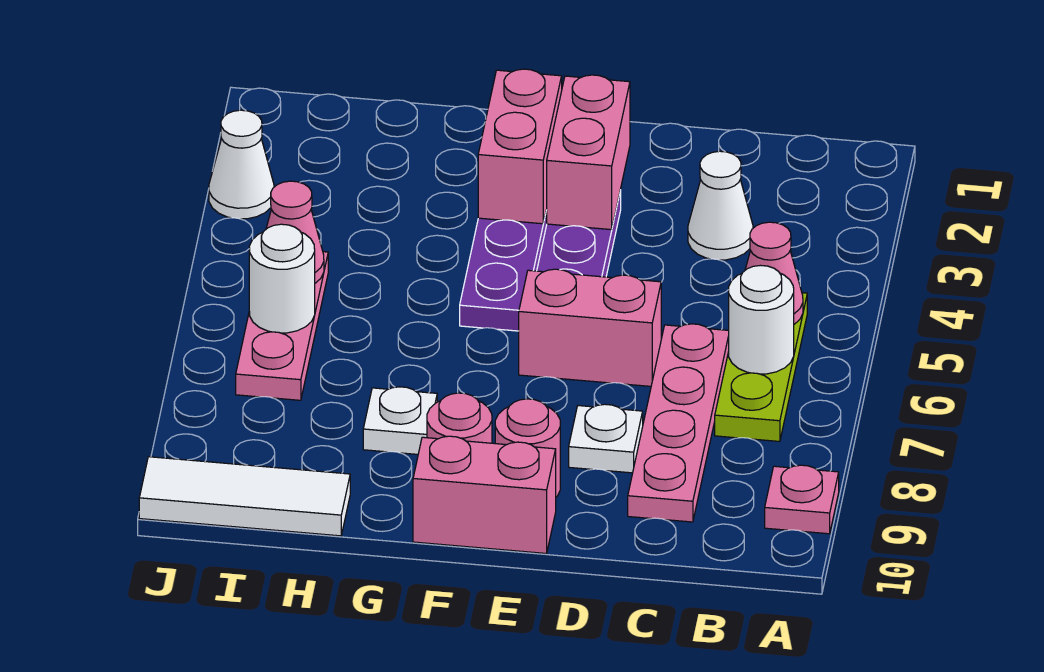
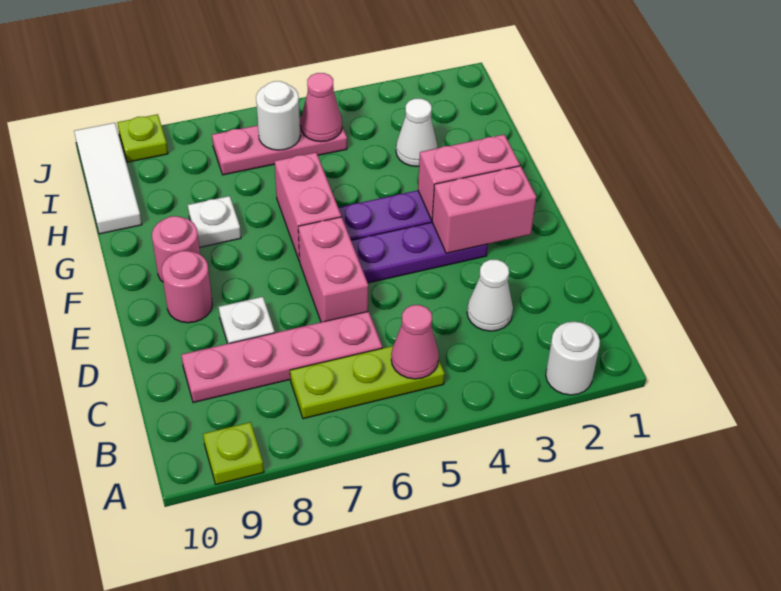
pink 1x1 plate [765,465,839,534] -> lime 1x1 plate [203,422,264,484]
white 1x1 round brick [729,265,794,374] -> white 1x1 round brick moved to [546,322,600,395]
pink 1x2 brick [413,436,556,553] -> pink 1x2 brick moved to [275,153,341,261]
white 1x1 cone [209,110,274,219] -> white 1x1 cone moved to [396,99,437,167]
none -> lime 1x1 plate [117,114,168,162]

